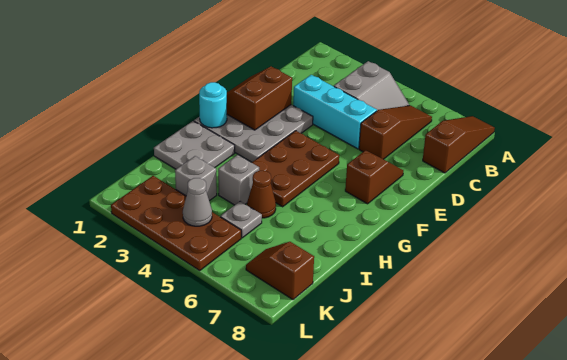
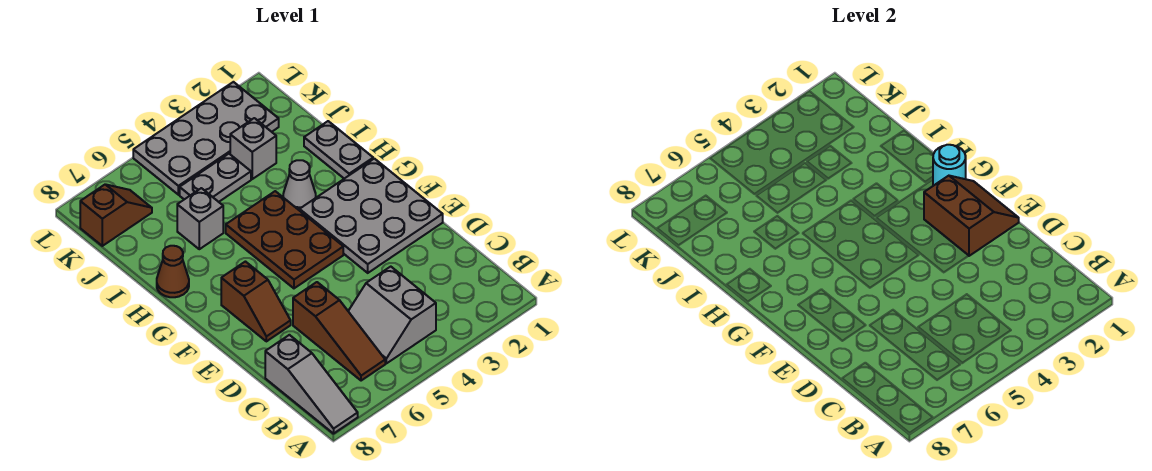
brown 1x3 slope [423,116,495,173] -> grey 1x3 slope [265,335,358,434]
cyan 1x3 brick [293,75,377,149] -> none
grey 2x2 plate [154,121,235,169] -> grey 1x2 plate [304,121,373,179]
grey 1x1 brick [218,155,259,205] -> grey 1x1 brick moved to [177,188,223,249]
brown 1x1 cone [247,171,276,218] -> brown 1x1 cone moved to [157,246,189,297]
grey 1x1 plate [220,201,262,238] -> grey 1x2 plate [180,154,251,202]
brown 2x4 plate [111,176,241,270] -> grey 2x4 plate [133,82,279,195]
grey 1x1 cone [183,178,212,226] -> grey 1x1 cone moved to [283,160,316,211]

